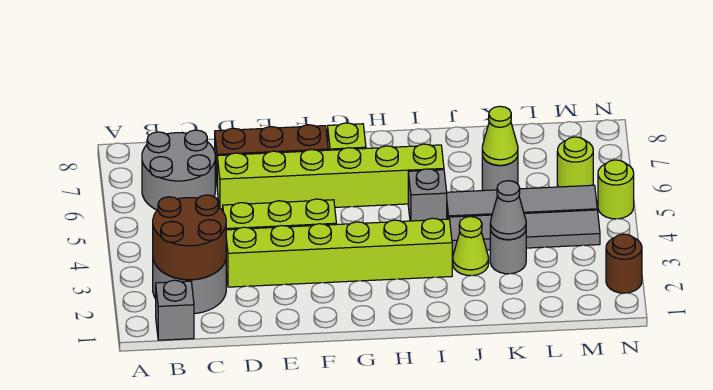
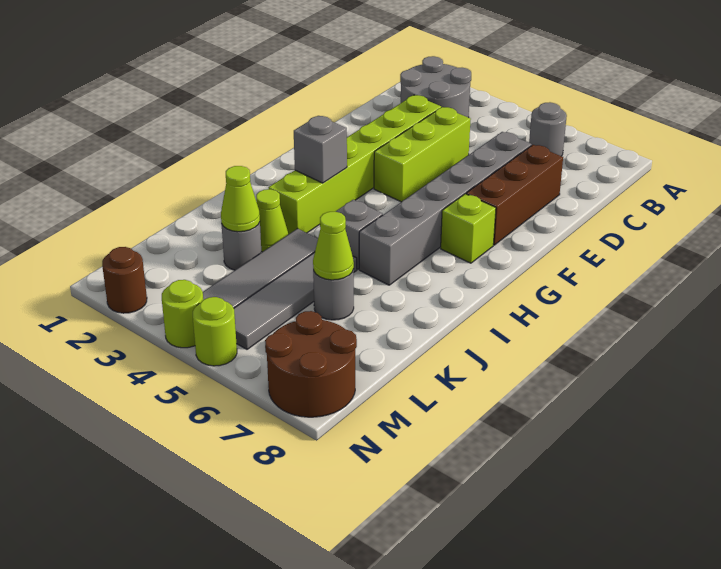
grey 1x1 brick [156,280,194,340] -> grey 1x1 brick moved to [294,116,347,183]
brown 2x2 round brick [153,195,226,280] -> brown 2x2 round brick moved to [265,311,357,417]
grey 2x2 round brick [142,130,215,210] -> grey 1x1 round brick [529,102,567,156]
lime 1x6 brick [217,144,444,211] -> grey 1x6 brick [359,132,532,285]
grey 1x1 cone [490,181,526,240] -> lime 1x1 cone [221,166,260,232]
lime 1x1 round brick [557,137,593,187] -> lime 1x1 round brick moved to [162,280,203,348]

